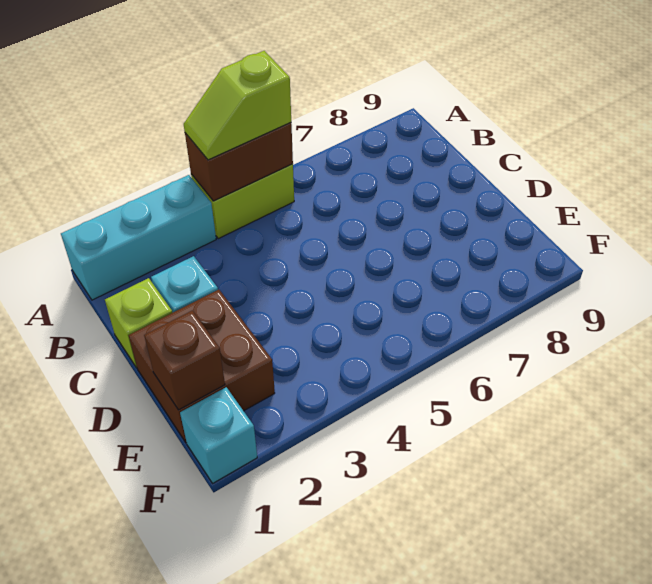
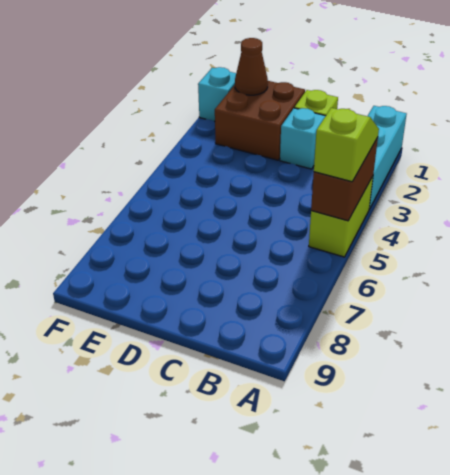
brown 1x1 brick [144,310,225,410] -> brown 1x1 cone [235,38,268,95]

